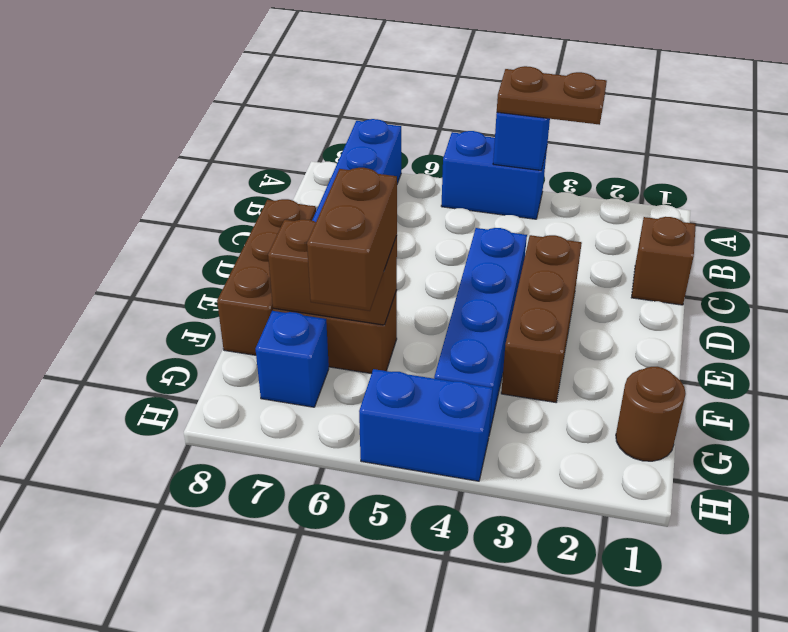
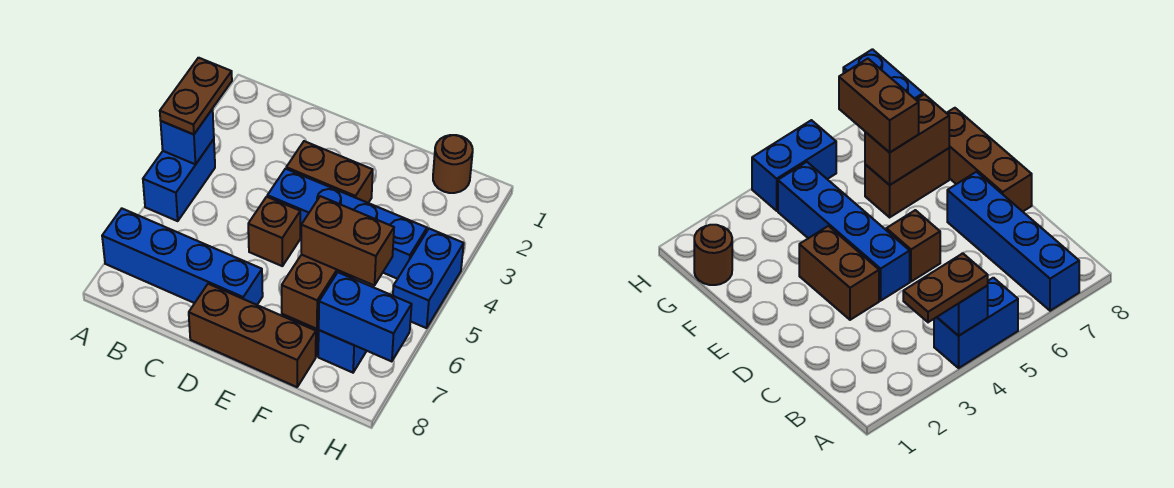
brown 1x1 brick [631,217,696,305] -> brown 1x1 brick moved to [248,197,300,266]
brown 1x3 brick [501,235,582,402] -> brown 1x2 brick [286,141,373,203]
none -> blue 1x2 brick [319,272,412,362]

